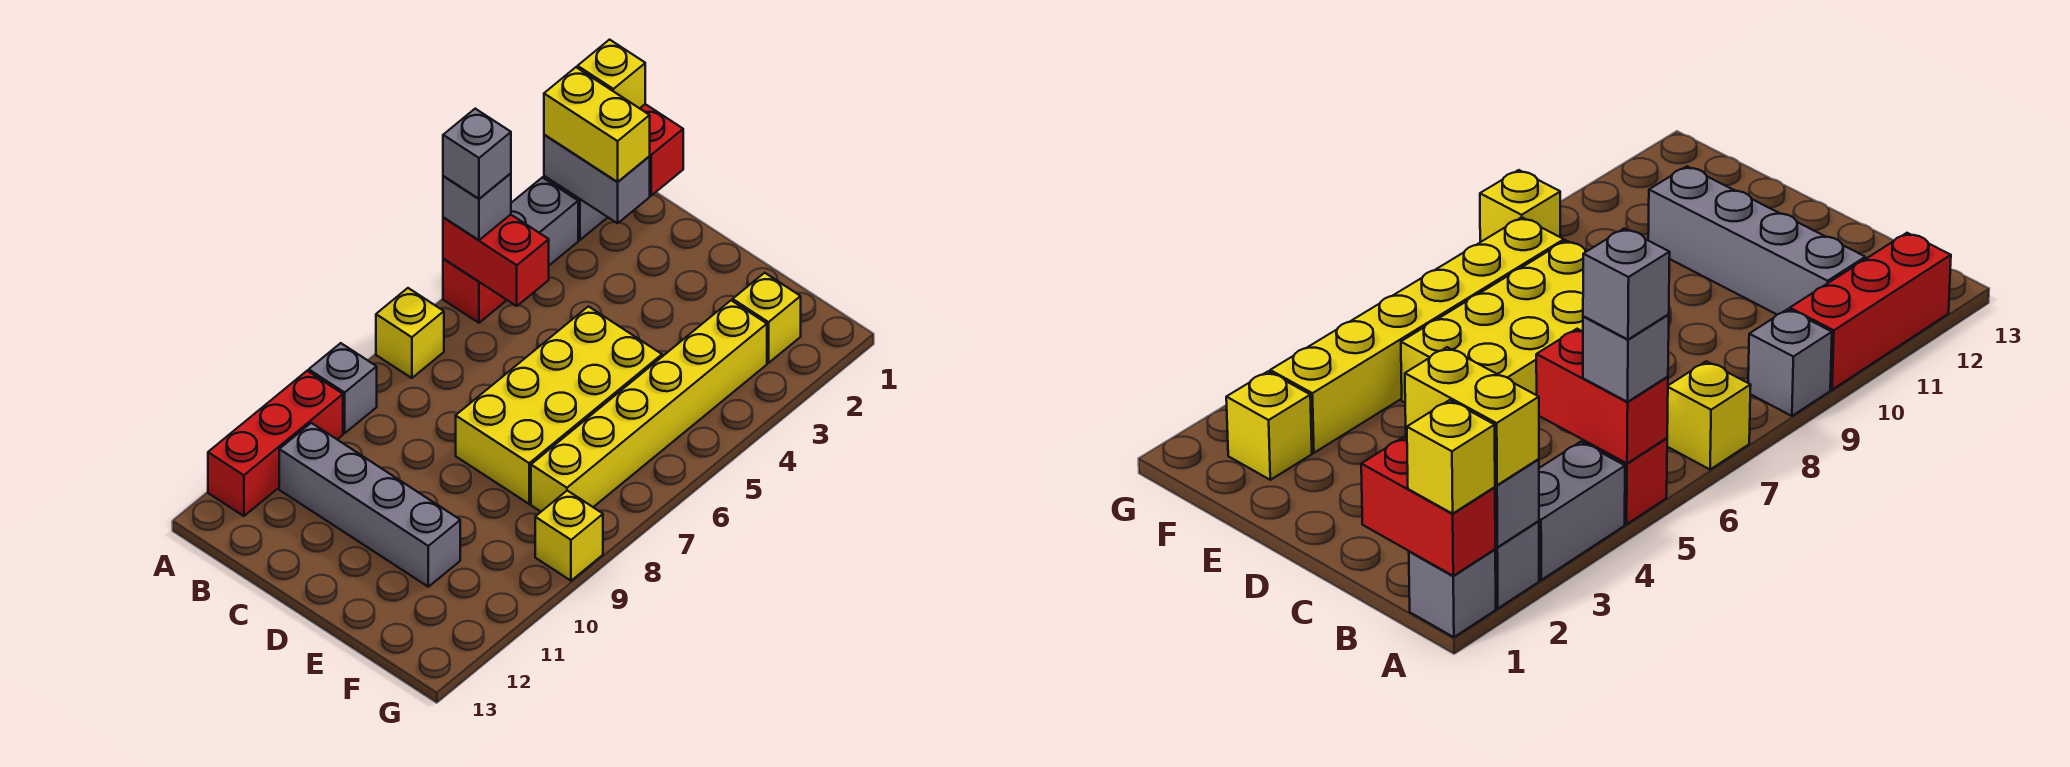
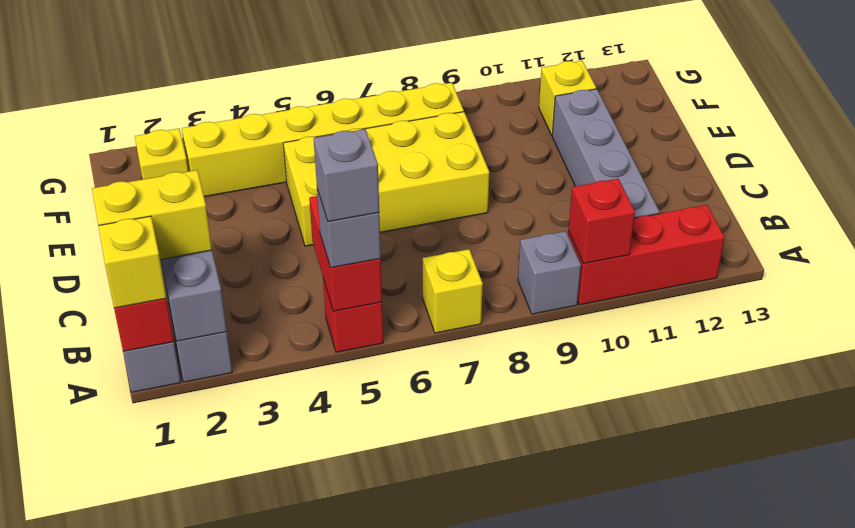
yellow 1x2 brick [544,67,650,182] -> yellow 1x2 brick turned to [92,170,212,260]
grey 1x2 brick [511,177,578,265] -> none
none -> red 1x1 brick [568,179,635,264]
yellow 1x1 brick [535,491,603,581] -> yellow 1x1 brick moved to [539,61,596,135]

